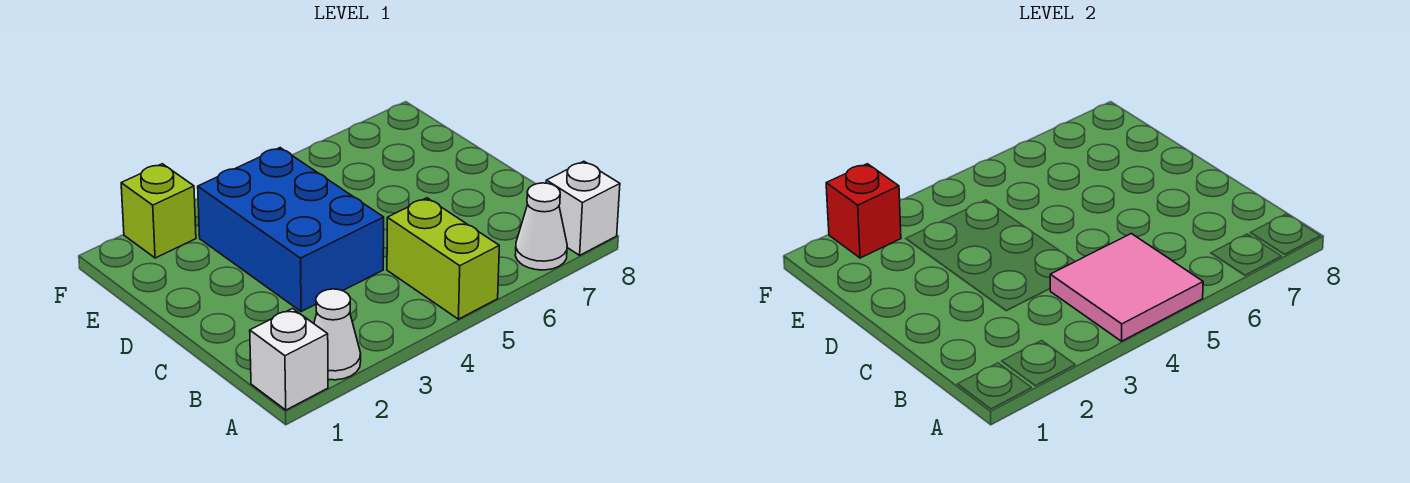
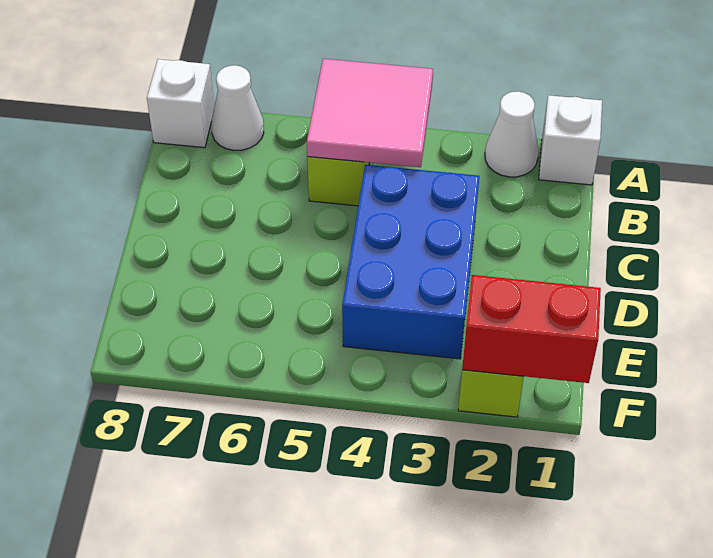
red 1x1 brick [826,164,901,258] -> red 1x2 brick [462,275,601,383]

